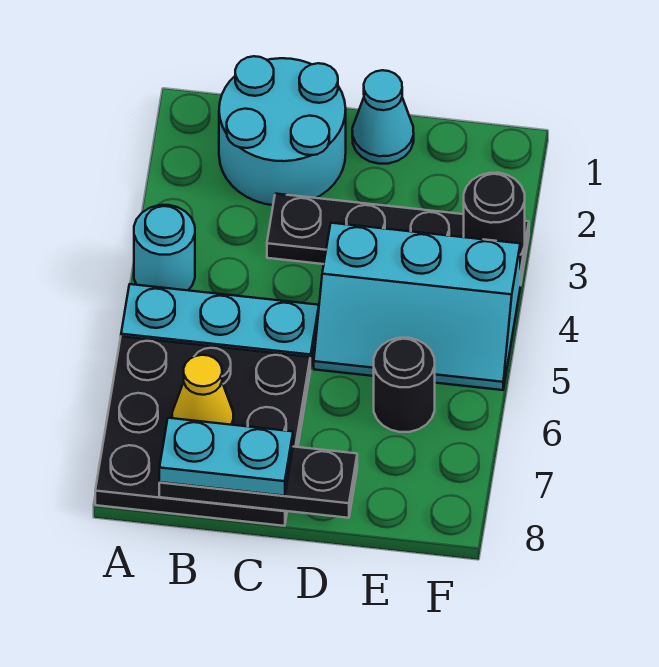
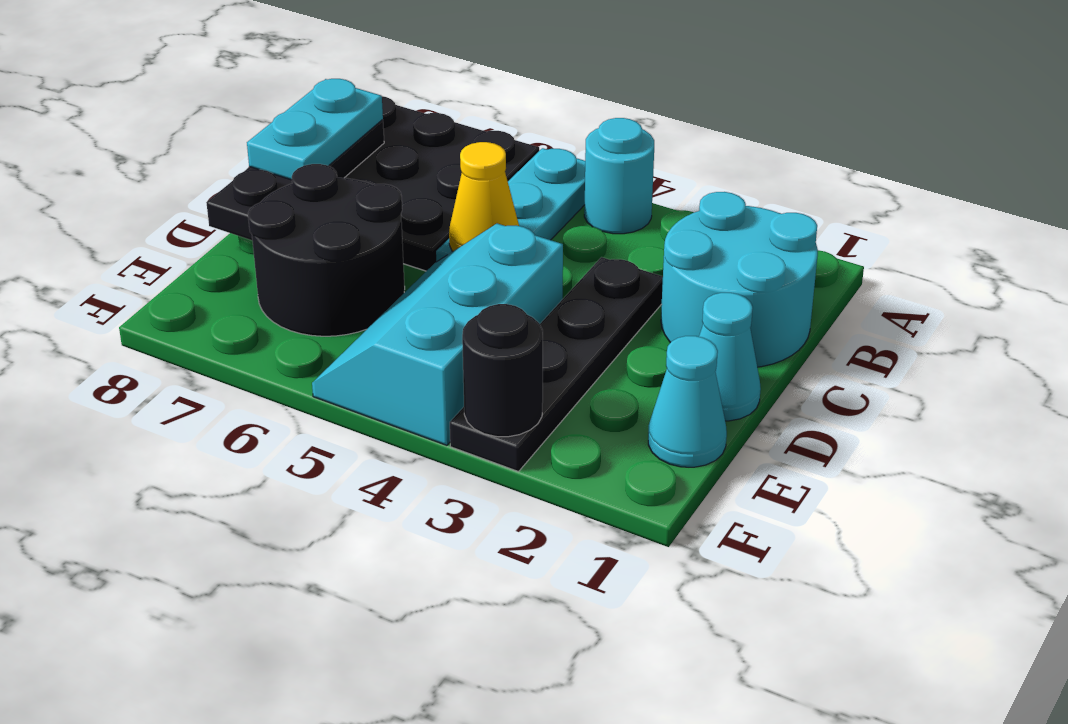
yellow 1x1 cone [172,355,233,425] -> yellow 1x1 cone moved to [449,142,519,252]
none -> cyan 1x1 cone [648,336,727,467]
black 1x1 round brick [374,338,435,432] -> black 2x2 round brick [248,164,405,336]

